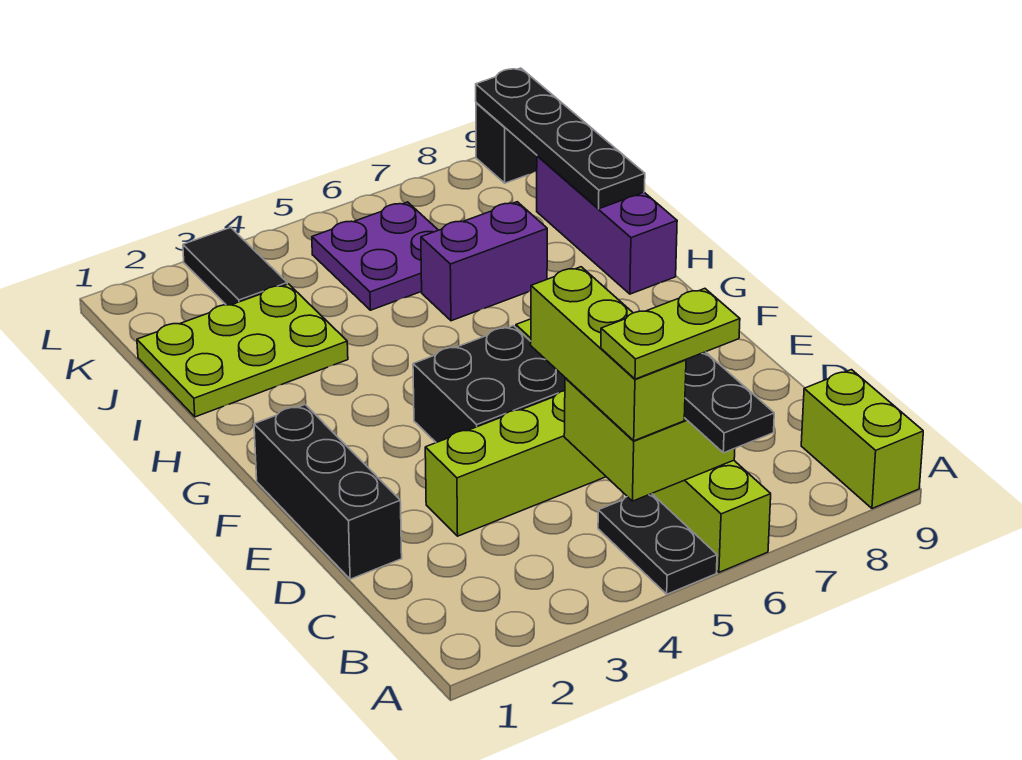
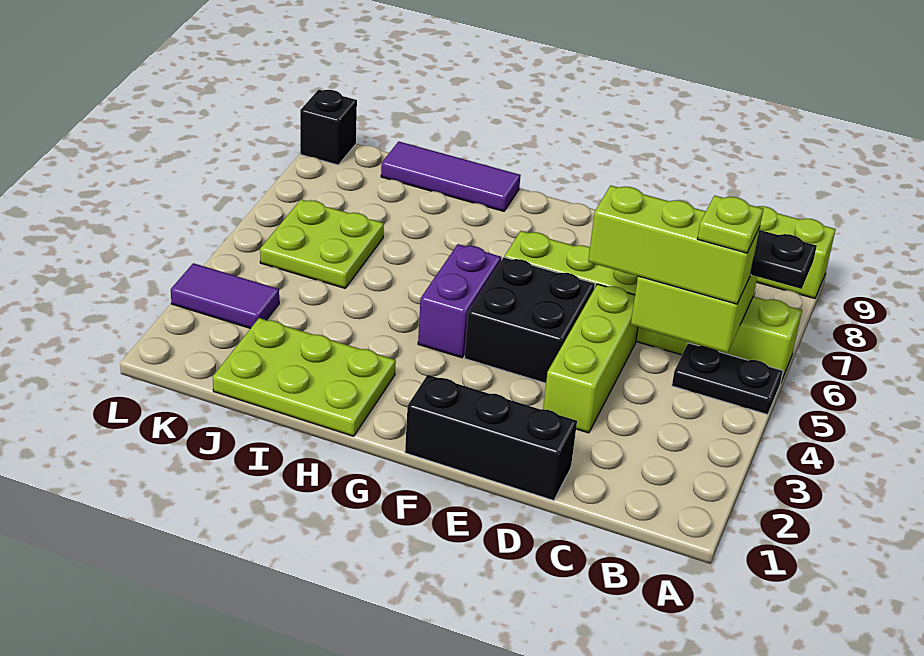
lime 1x2 plate [601,289,740,379] -> lime 1x1 plate [697,196,763,253]
purple 1x3 brick [537,156,677,294] -> purple 1x3 tile [381,141,521,211]
lime 2x3 plate [137,284,348,417] -> lime 2x3 plate turned to [213,318,396,436]
purple 1x2 brick [421,202,547,321] -> purple 1x2 brick moved to [418,244,501,358]
black 1x4 plate [476,68,645,209] -> none
purple 2x2 plate [312,202,438,310] -> lime 2x2 plate [260,199,384,288]
black 1x2 tile [183,228,287,305] -> purple 1x2 tile [171,263,279,329]

